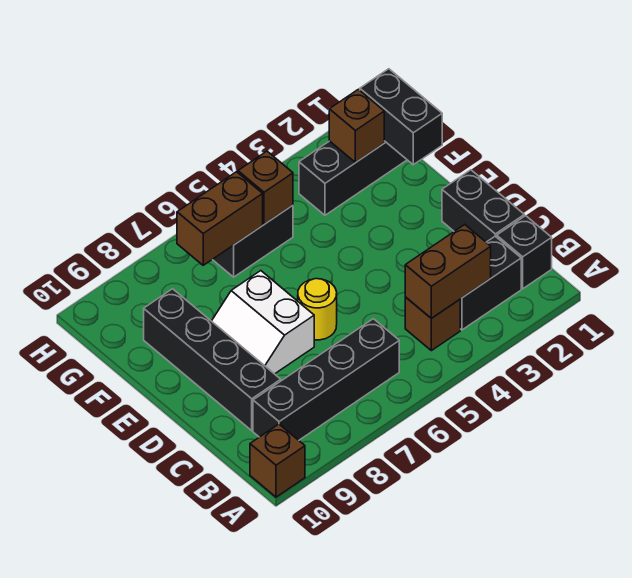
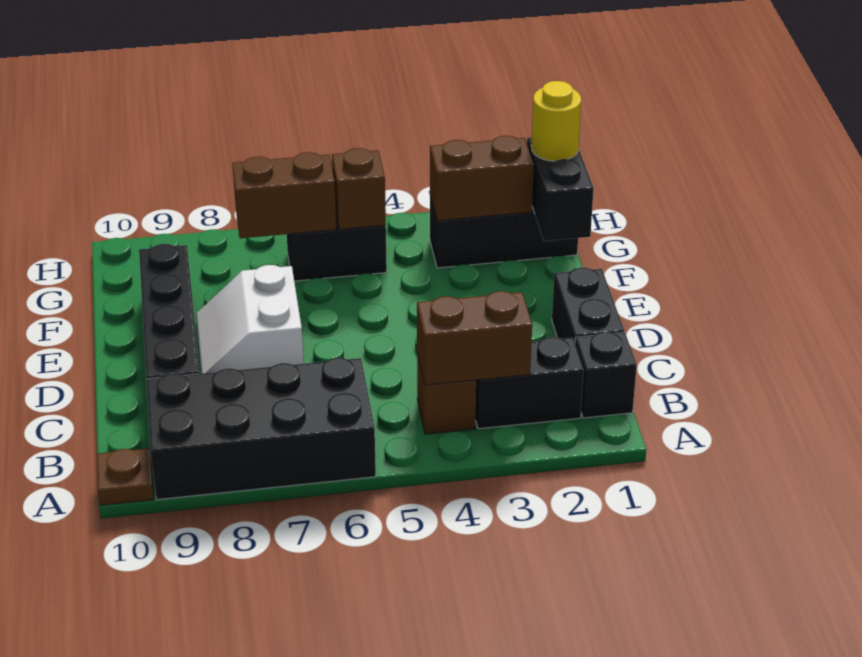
brown 1x1 brick [250,424,305,497] -> brown 1x1 plate [97,448,154,506]
black 1x4 brick [253,319,399,440] -> black 2x4 brick [146,358,376,500]
yellow 1x1 round brick [298,279,337,340] -> yellow 1x1 round brick moved to [531,81,581,161]
brown 1x1 brick [329,89,384,162] -> brown 1x2 brick [430,136,534,221]

